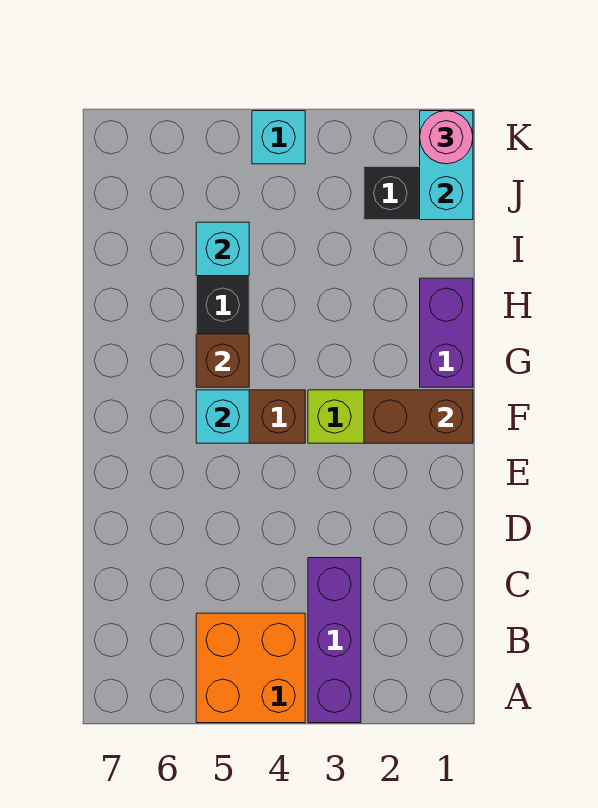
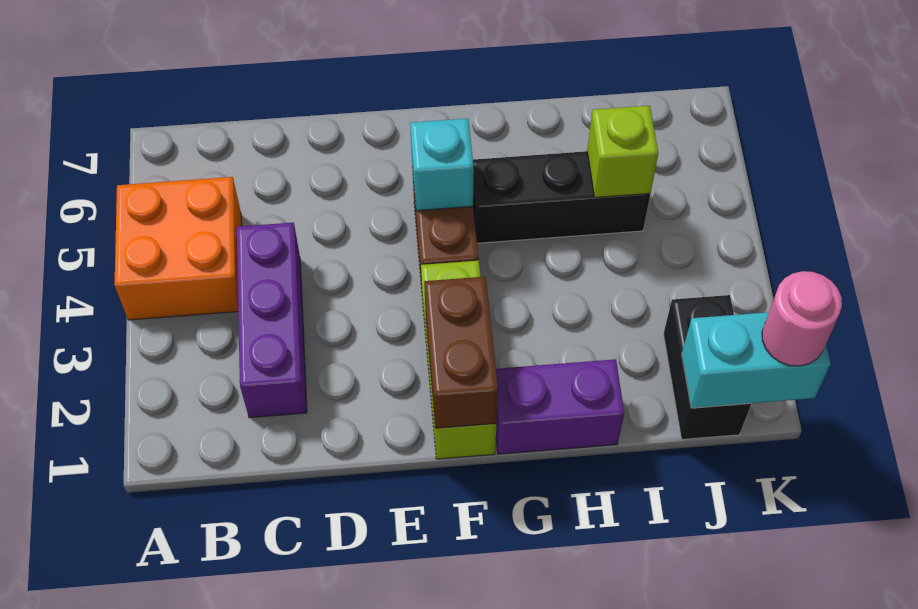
purple 1x3 brick [308,558,361,723] -> purple 1x3 brick turned to [237,222,307,418]
brown 1x1 brick [196,334,249,387] -> none
cyan 1x1 brick [196,222,249,276] -> lime 1x1 brick [587,106,658,197]
cyan 1x1 brick [252,111,305,164] -> none

